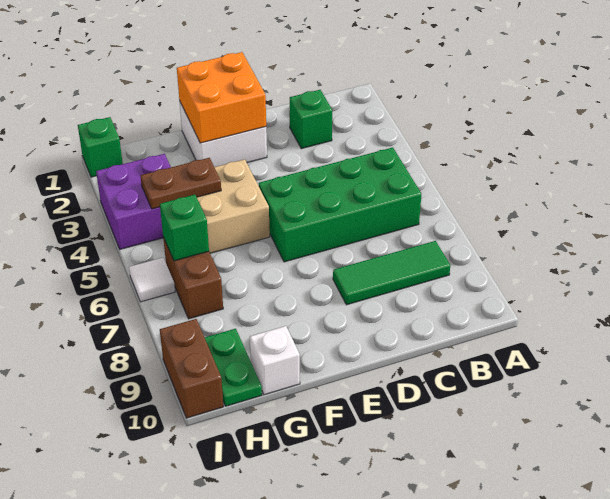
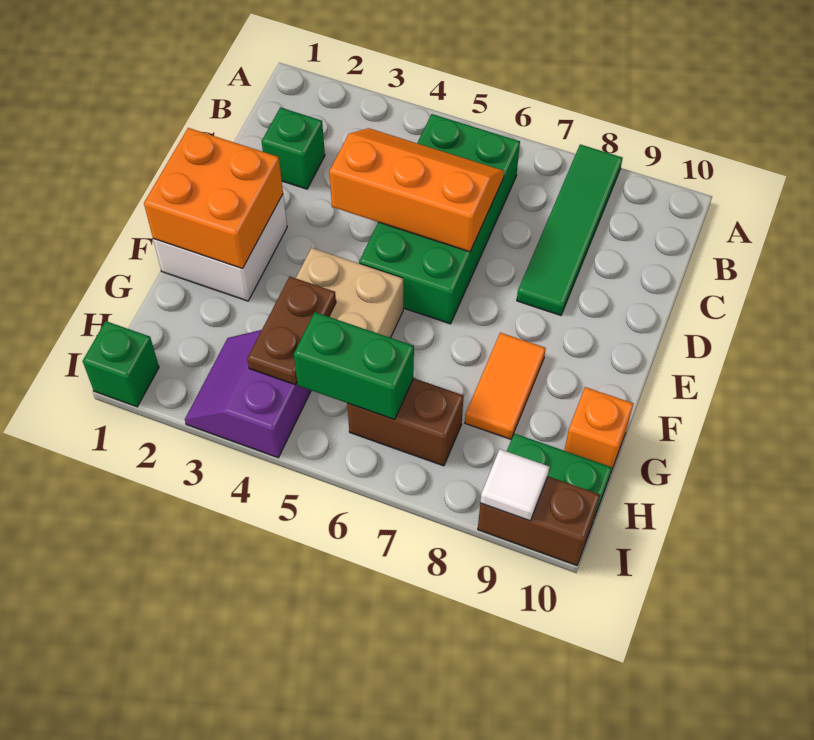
green 1x3 tile [333,241,450,305] -> green 1x4 tile [517,144,623,315]
none -> orange 2x3 slope [329,128,504,252]
none -> orange 1x2 tile [465,333,546,439]
white 1x1 brick [250,326,300,395] -> orange 1x1 brick [564,387,633,471]
purple 2x2 brick [96,154,171,249] -> purple 2x2 slope [185,330,311,458]
green 1x1 brick [160,195,209,261] -> green 1x2 brick [294,312,414,420]
white 1x1 tile [129,258,175,302] -> white 1x1 tile moved to [480,449,549,521]

